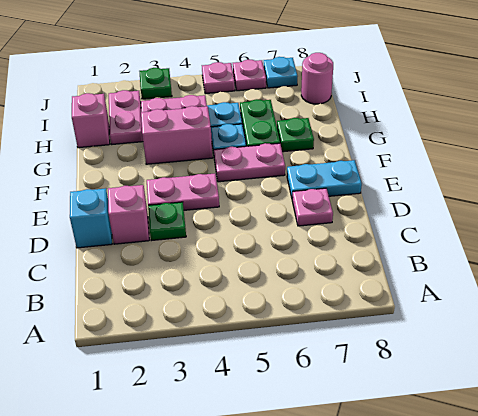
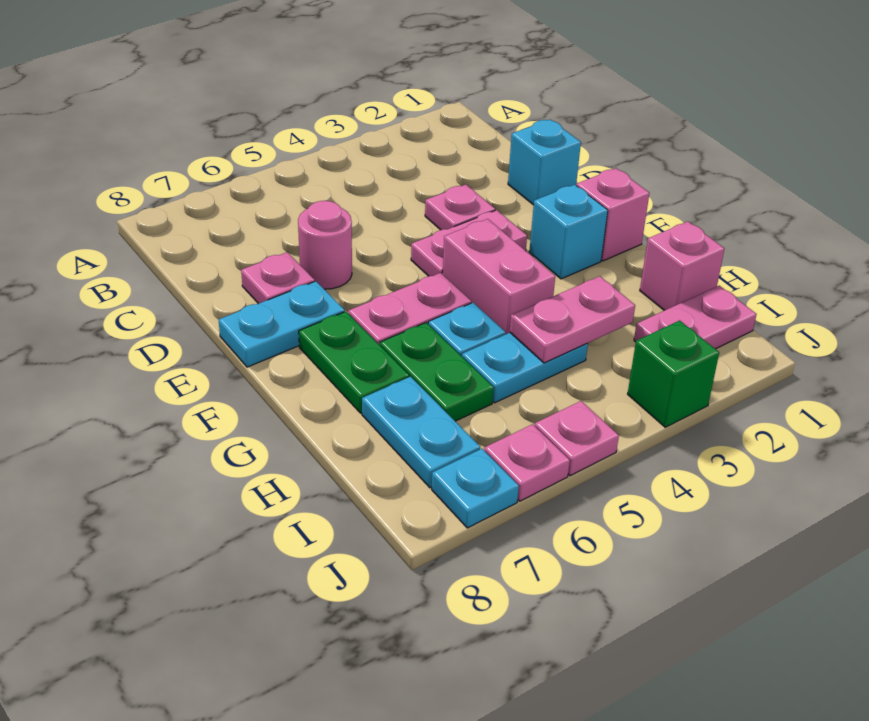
pink 1x1 brick [108,185,149,244] -> pink 1x1 brick moved to [577,168,649,261]
green 1x1 plate [148,202,186,241] -> pink 1x1 plate [425,185,495,230]
none -> cyan 1x1 brick [529,185,608,279]
pink 1x2 brick [141,106,213,164] -> pink 1x2 brick turned to [443,219,555,334]
green 1x1 plate [277,118,314,152] -> green 1x2 plate [299,312,409,413]
pink 1x2 plate [109,90,143,145] -> pink 1x2 plate turned to [634,286,757,349]
none -> cyan 1x2 plate [362,377,480,488]
pink 1x1 round brick [301,53,333,104] -> pink 1x1 round brick moved to [298,201,352,289]
green 1x1 plate [139,68,172,99] -> green 1x1 brick [628,320,719,427]

